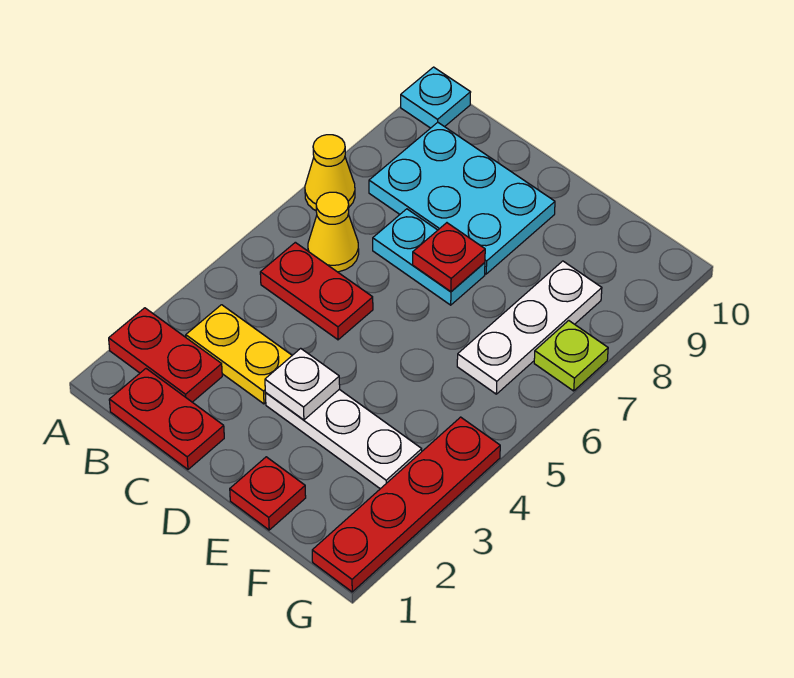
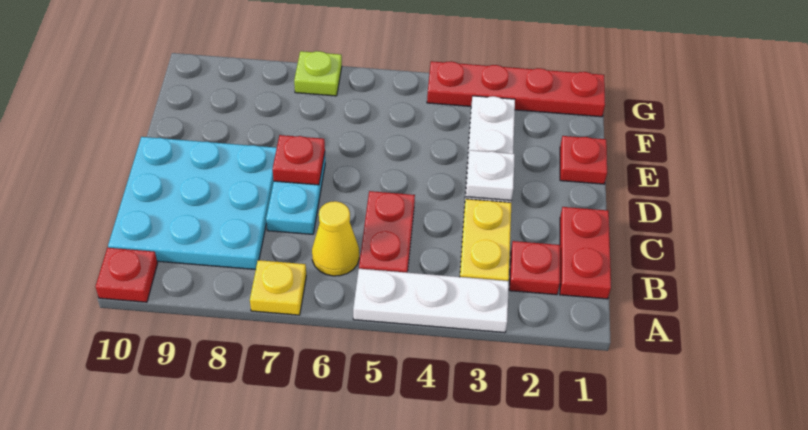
red 1x2 plate [109,308,222,402] -> red 1x1 plate [509,241,560,295]
yellow 1x1 cone [305,135,355,210] -> yellow 1x1 plate [250,260,306,315]
cyan 1x1 plate [401,67,471,128] -> red 1x1 plate [96,248,158,302]
cyan 2x3 plate [369,122,555,274] -> cyan 3x3 plate [108,137,277,270]
white 1x3 plate [457,261,602,394] -> white 1x3 plate moved to [353,269,509,333]

